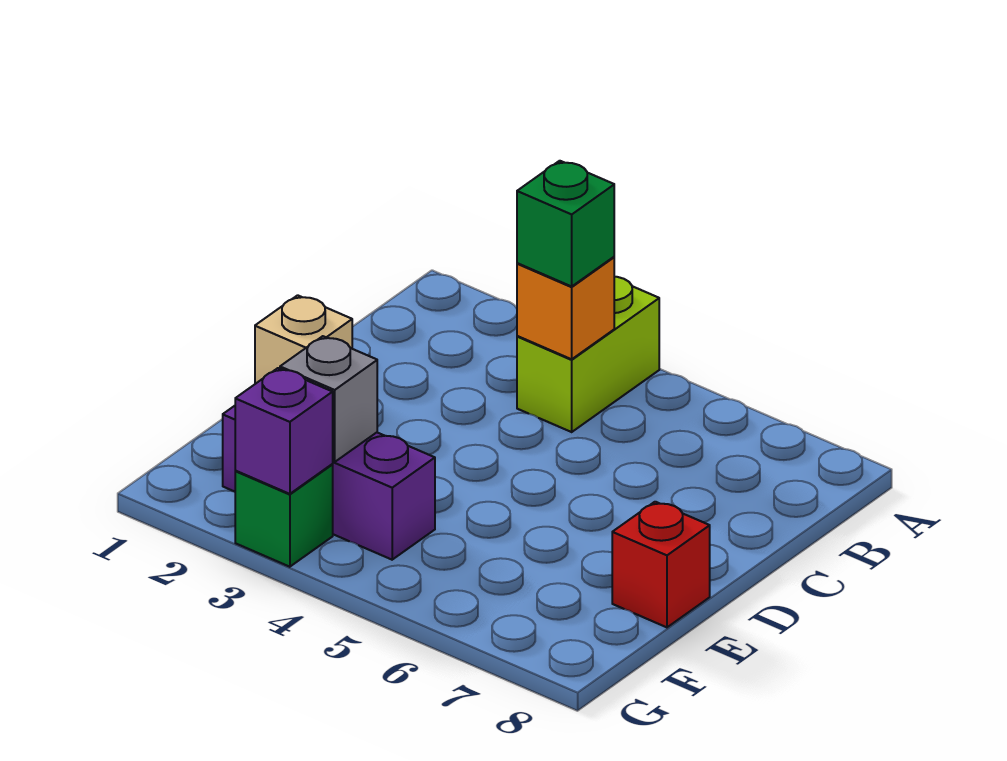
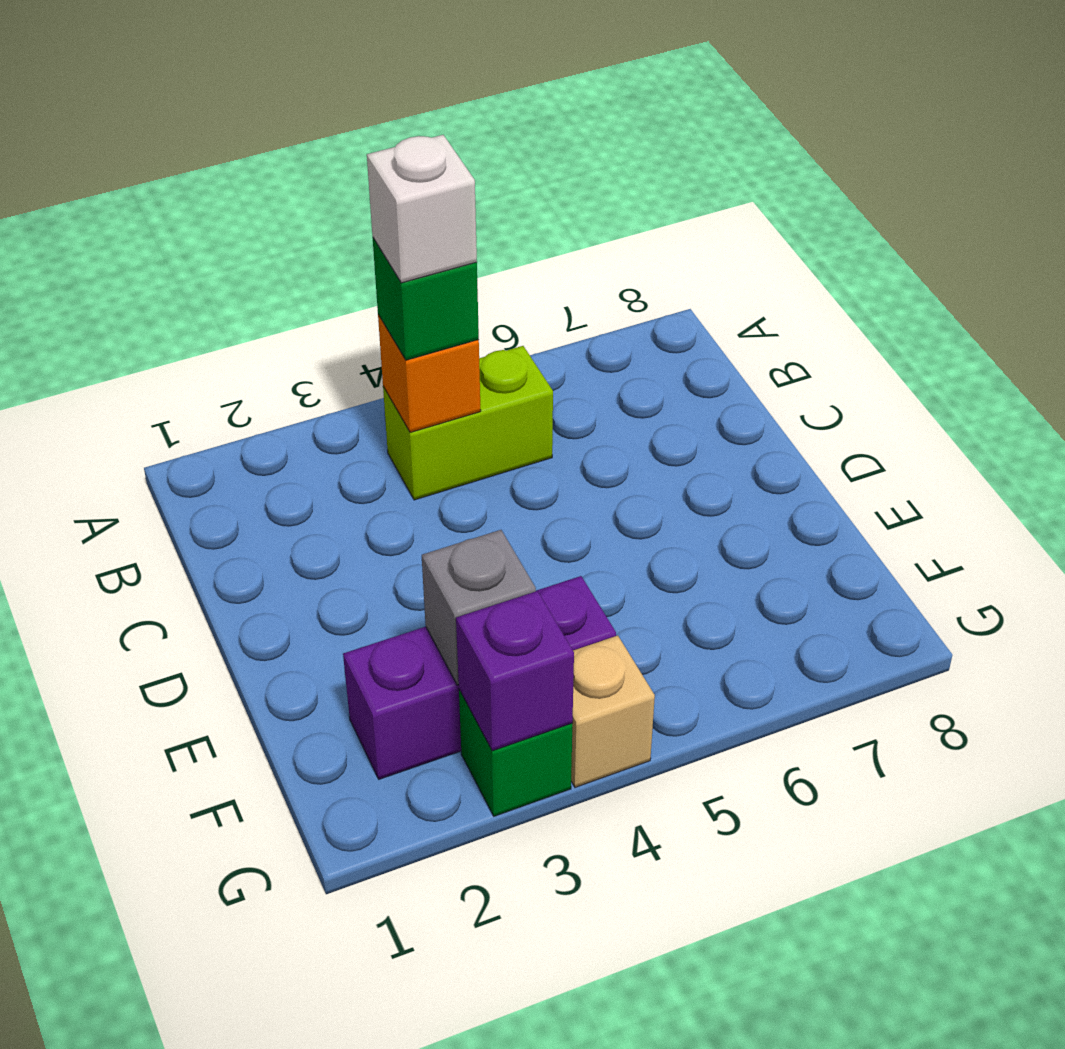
lime 1x2 brick [517,277,659,432] -> lime 1x2 brick turned to [383,346,553,500]
none -> white 1x1 brick [367,135,477,283]
tan 1x1 brick [255,295,352,384] -> tan 1x1 brick moved to [571,636,655,787]
red 1x1 brick [612,502,710,627] -> none

